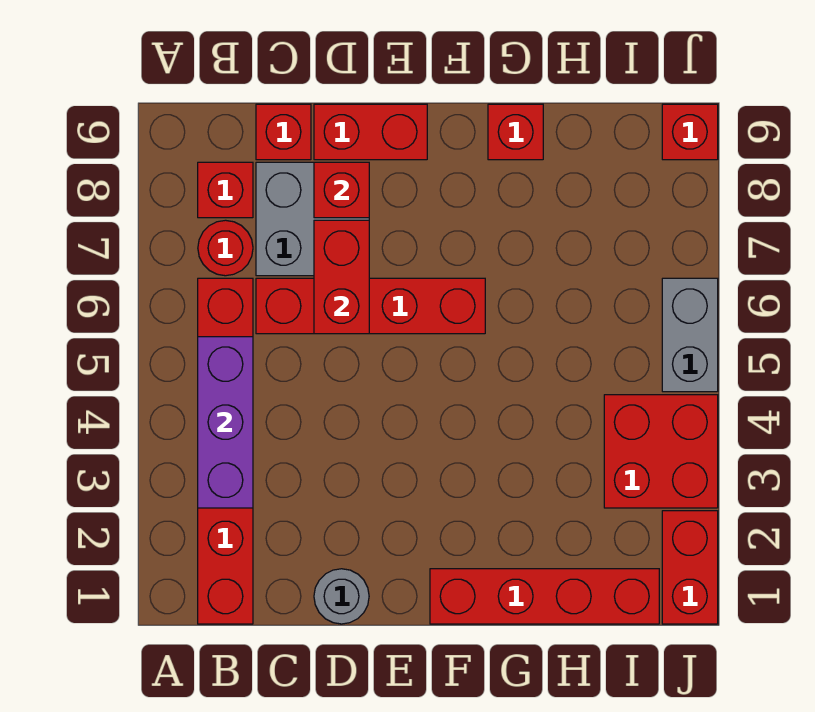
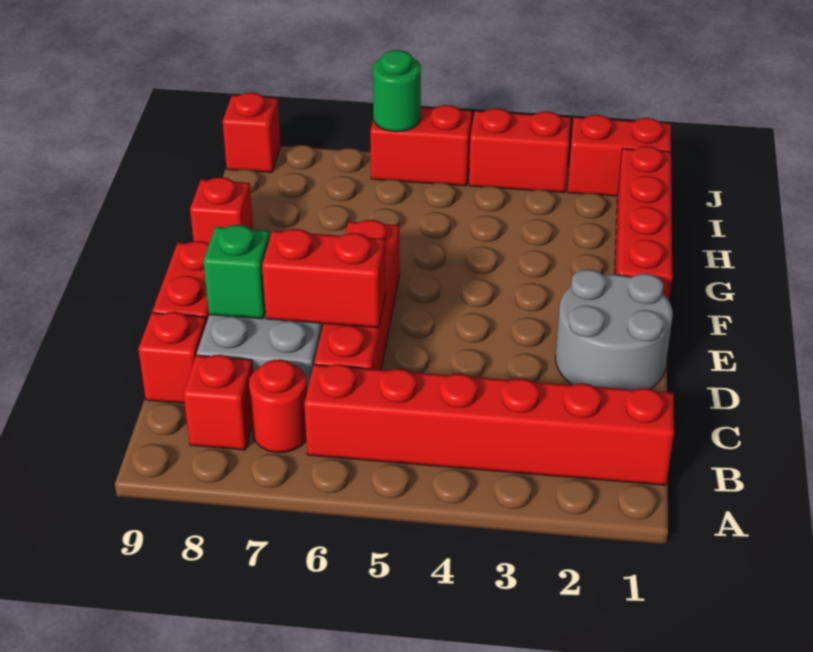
purple 1x3 brick [198,337,253,508] -> none
grey 1x1 round brick [314,569,369,624] -> grey 2x2 round brick [556,269,673,390]
red 1x1 brick [314,162,369,218] -> green 1x1 brick [203,225,270,319]
red 2x2 brick [604,395,718,508] -> red 1x2 brick [469,108,571,193]
grey 1x2 brick [662,278,718,392] -> red 1x2 brick [370,105,472,186]
none -> green 1x1 round brick [373,50,421,132]

